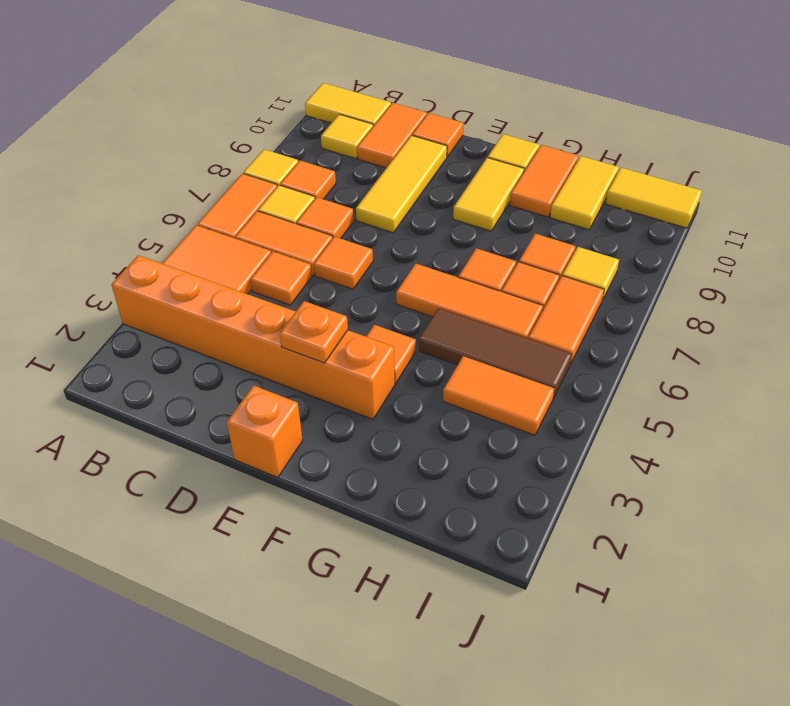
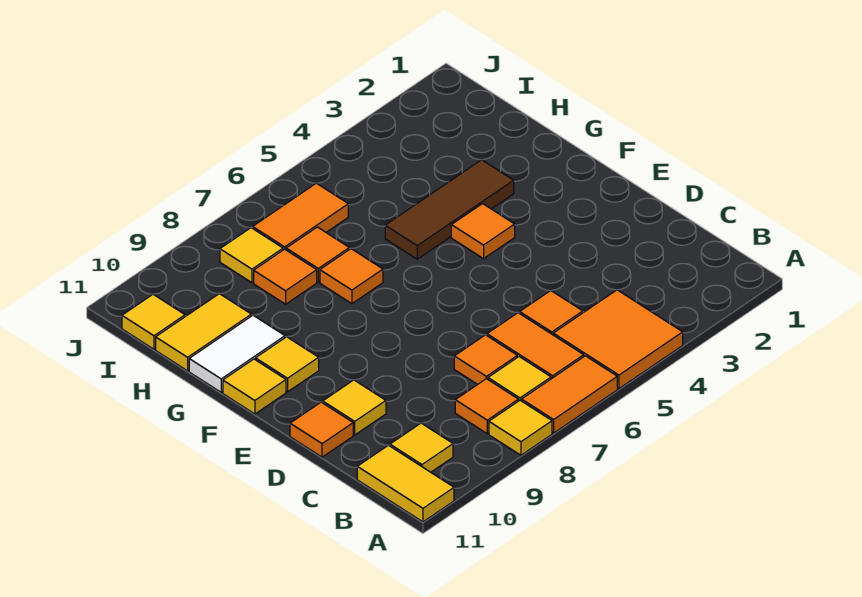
orange 1x6 brick [111,255,395,419] -> none
orange 1x2 tile [357,103,427,168] -> none
orange 1x1 tile [314,237,373,289] -> none
yellow 1x3 tile [356,135,447,233] -> yellow 1x1 tile [323,380,386,435]
orange 1x1 brick [227,386,303,478] -> none
orange 1x1 plate [280,301,348,363] -> none
orange 1x3 tile [396,264,543,338] -> none
yellow 1x2 tile [453,158,524,231] -> yellow 1x1 tile [256,337,319,392]
brown 1x3 tile [419,308,572,398] -> brown 1x3 tile turned to [385,160,514,259]
orange 1x2 tile [510,145,579,217] -> white 1x2 tile [189,315,285,392]
orange 1x2 tile [443,356,554,435] -> none
yellow 1x2 tile [606,168,702,228] -> yellow 1x1 tile [122,294,185,349]

